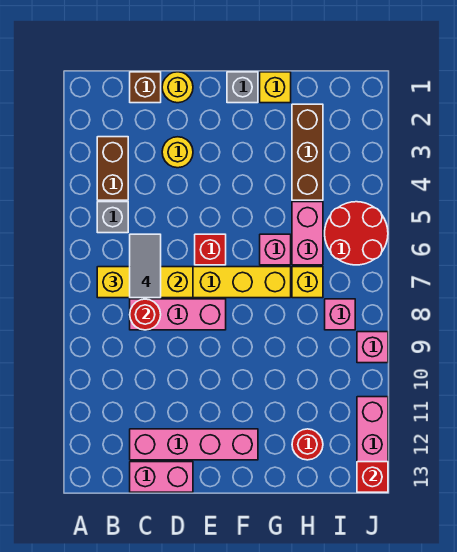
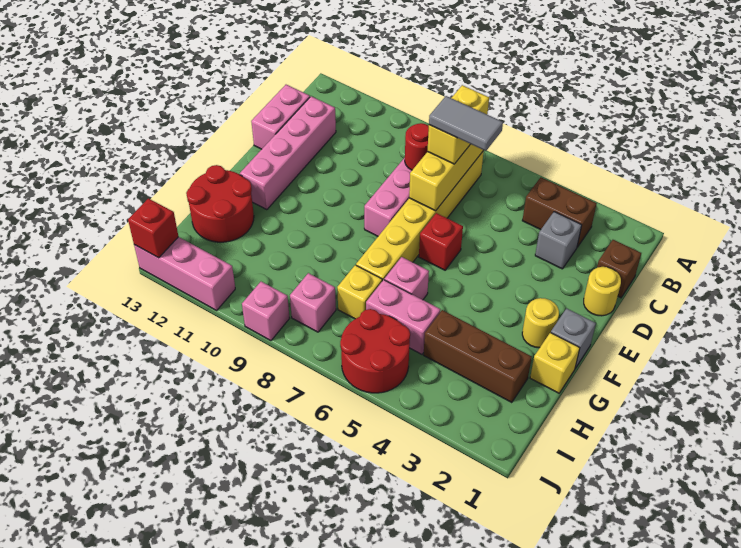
grey 1x1 brick [97,202,128,233] -> grey 1x1 brick moved to [535,212,582,269]
yellow 1x1 round brick [162,137,193,168] -> yellow 1x1 round brick moved to [522,298,559,348]
red 1x1 round brick [292,429,323,460] -> red 2x2 round brick [186,165,254,242]

